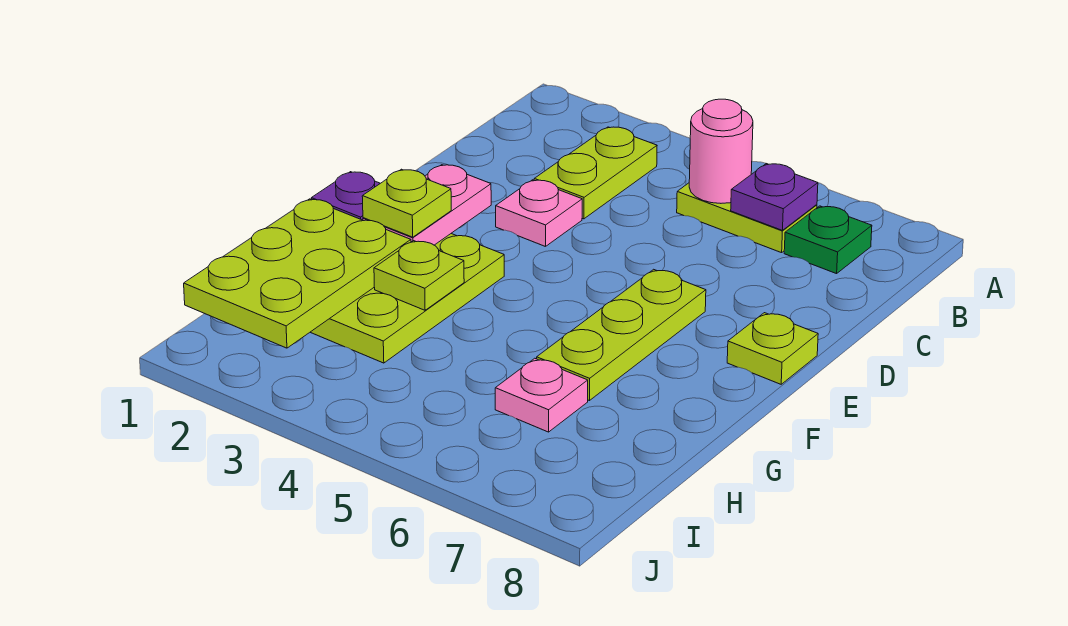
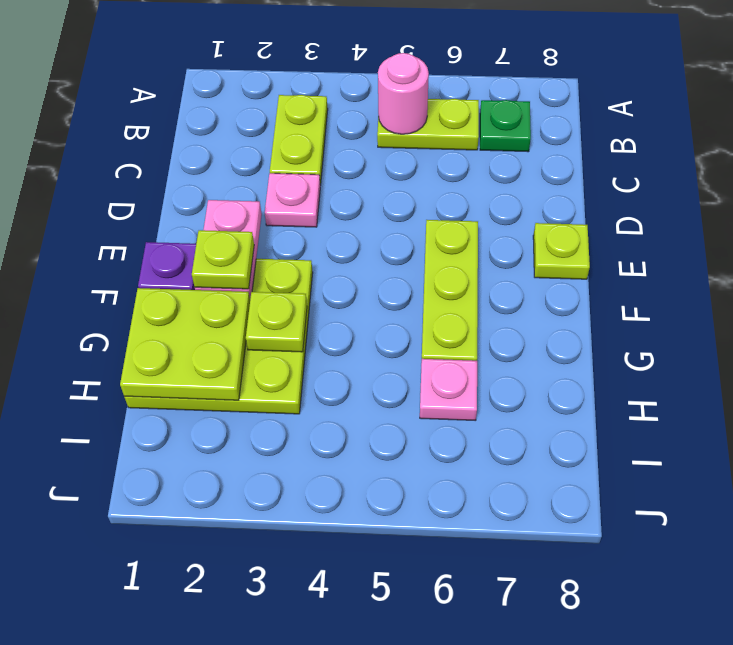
purple 1x1 plate [731,164,818,230] -> none
lime 2x3 plate [184,199,411,348] -> lime 2x2 plate [120,288,250,400]

